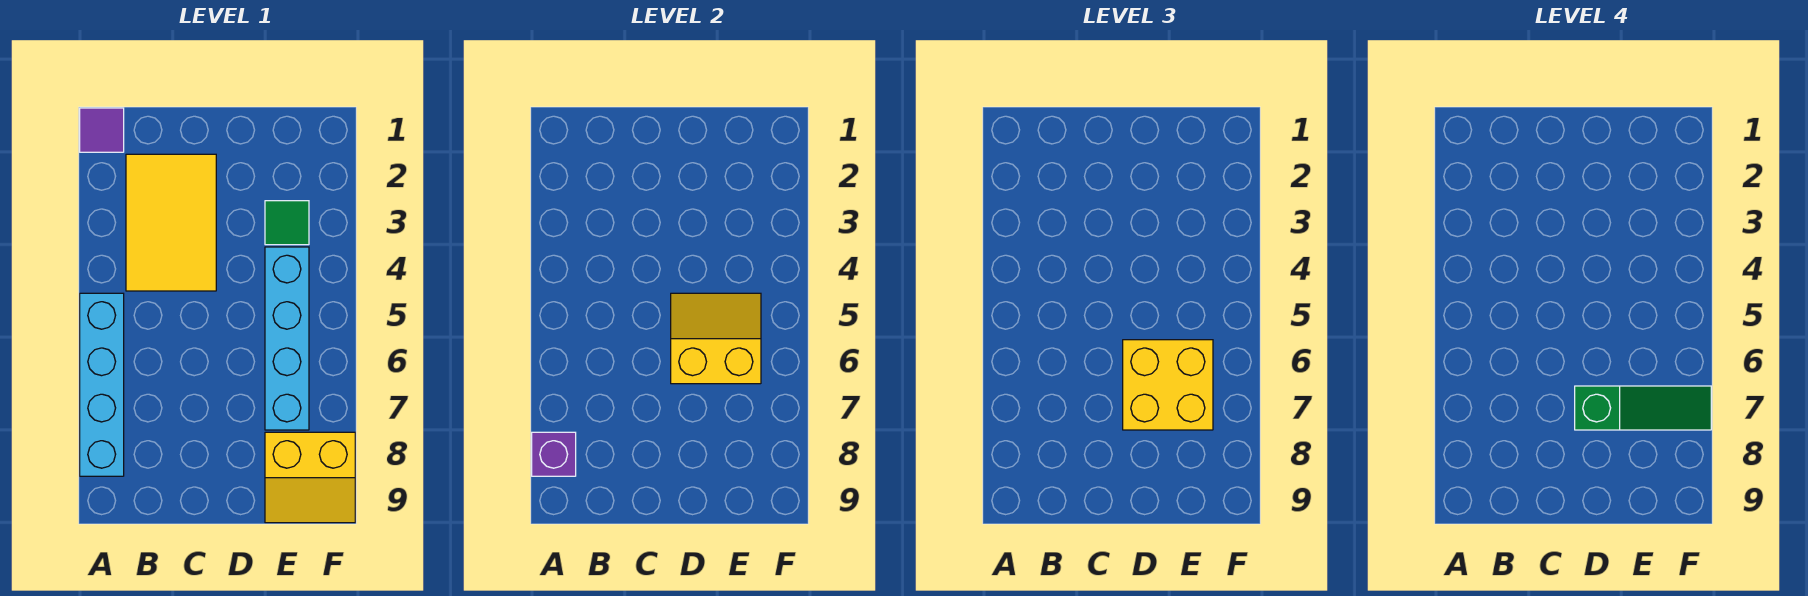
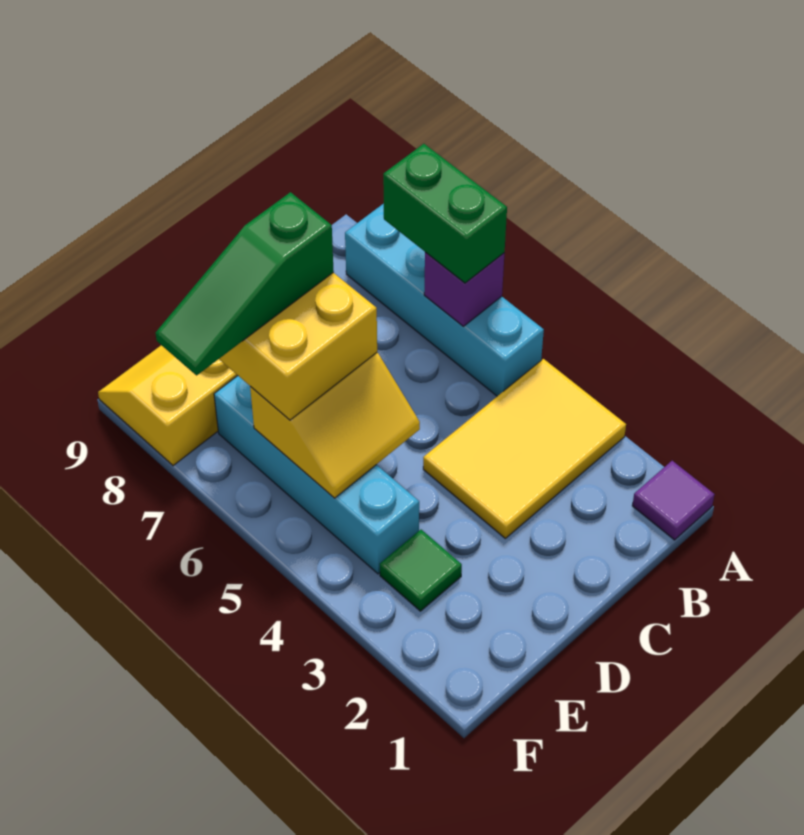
none -> green 1x2 brick [383,144,507,283]
purple 1x1 brick [532,432,576,476] -> purple 1x1 brick moved to [424,252,504,326]
yellow 2x3 tile [126,154,216,291] -> yellow 2x3 tile turned to [423,359,626,538]

